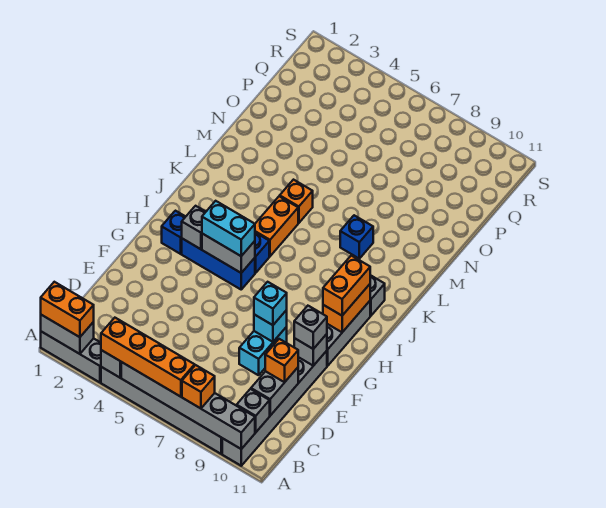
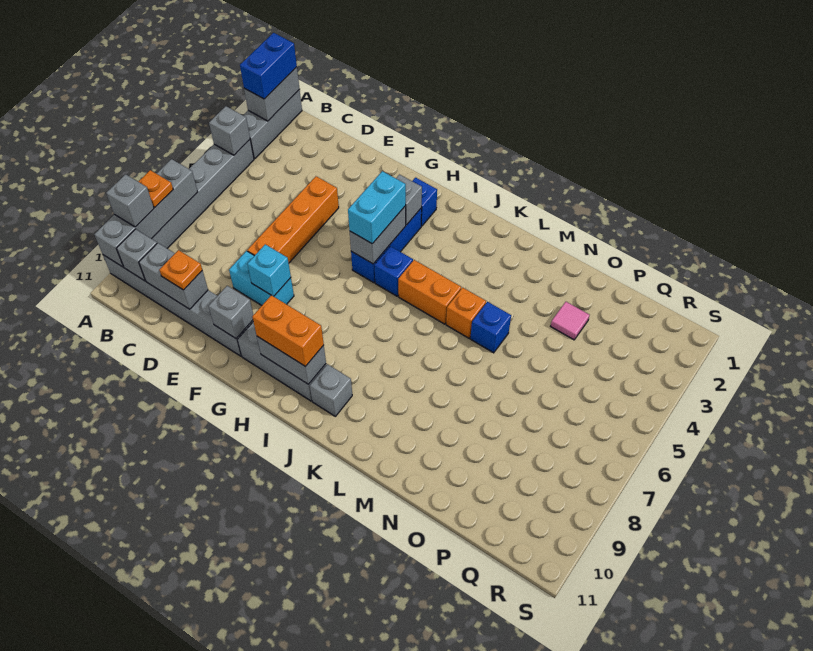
orange 1x2 brick [41,282,94,337] -> blue 1x2 brick [240,33,297,99]
orange 1x4 brick [101,318,195,397] -> orange 1x4 brick moved to [247,176,339,263]
grey 1x6 brick [121,362,255,449] -> grey 1x4 brick [94,159,198,267]
orange 1x1 brick [182,365,215,409] -> orange 1x1 plate [138,170,173,207]
orange 1x1 brick [265,339,298,382] -> orange 1x1 plate [159,250,202,290]
cyan 1x1 brick [254,282,287,325] -> none
grey 1x1 brick [294,306,327,349] -> grey 1x1 brick moved to [106,174,154,227]
orange 1x2 brick [323,284,370,332] -> grey 1x2 brick [257,337,326,384]
blue 1x1 brick [340,215,373,259] -> blue 1x1 brick moved to [470,302,511,353]
none -> pink 1x1 tile [551,302,589,340]

